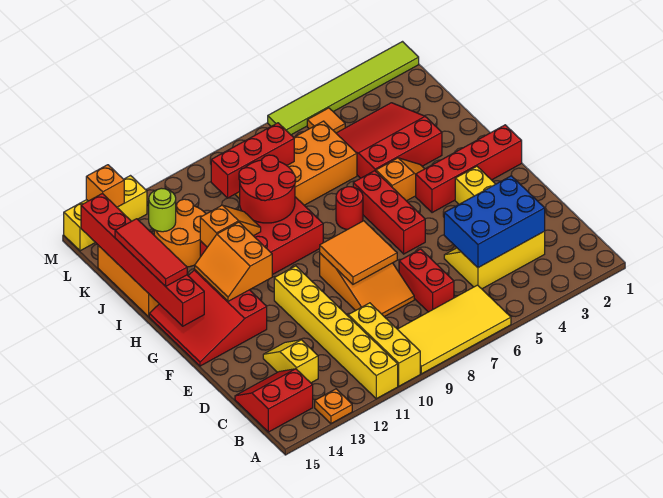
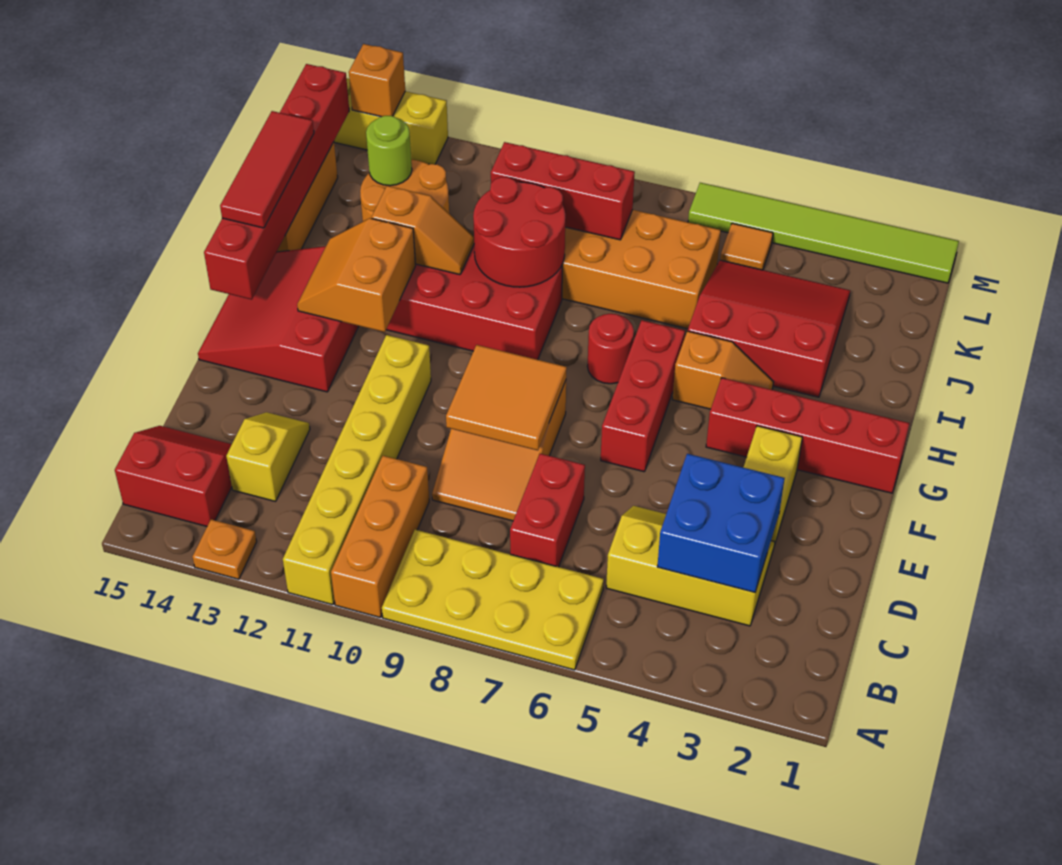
yellow 2x4 tile [398,285,511,374] -> yellow 2x4 plate [382,530,604,670]
yellow 1x3 brick [348,303,420,386] -> orange 1x3 brick [331,456,429,617]
blue 2x3 brick [444,176,545,268] -> blue 2x2 brick [657,454,785,592]

